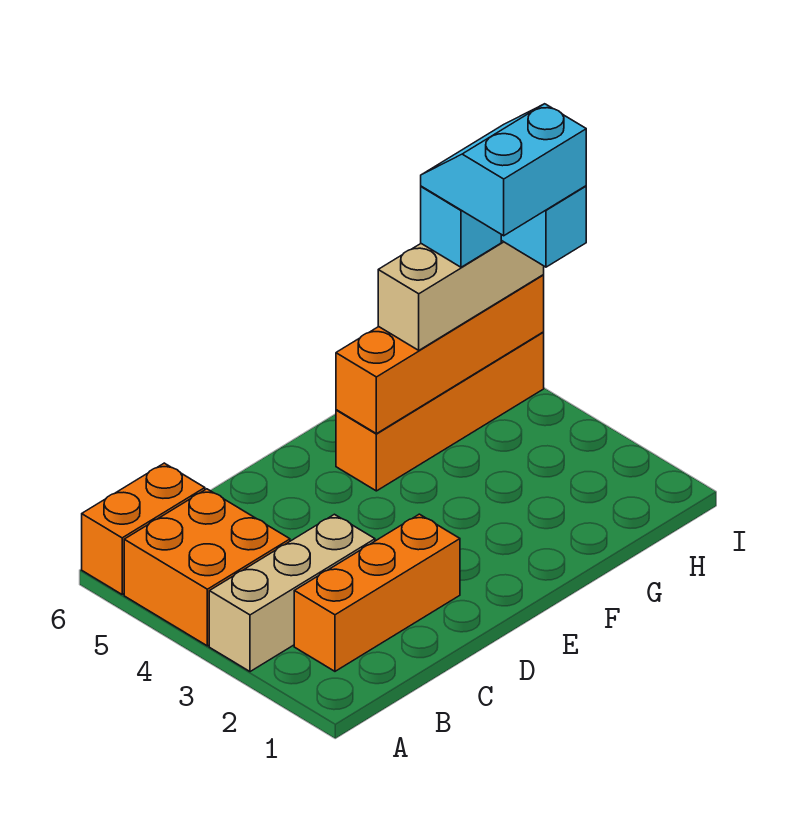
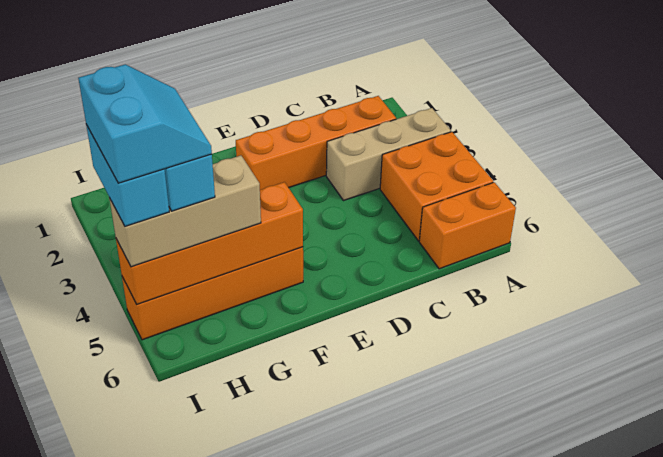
orange 1x3 brick [294,514,460,671] -> orange 1x4 brick [236,96,396,190]
cyan 2x2 slope [421,104,586,236] -> cyan 2x2 slope turned to [78,64,212,183]

